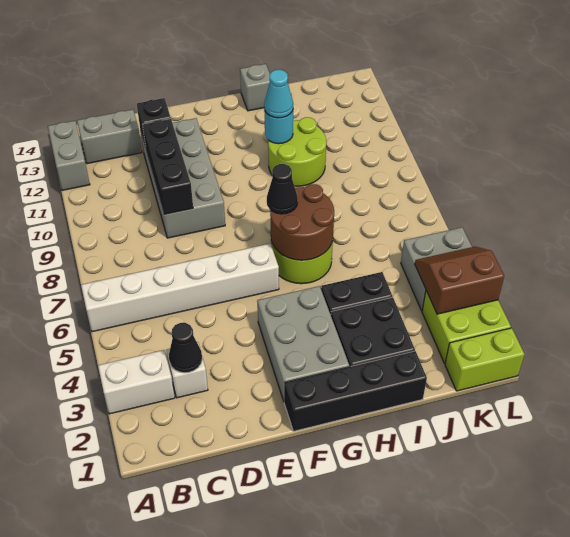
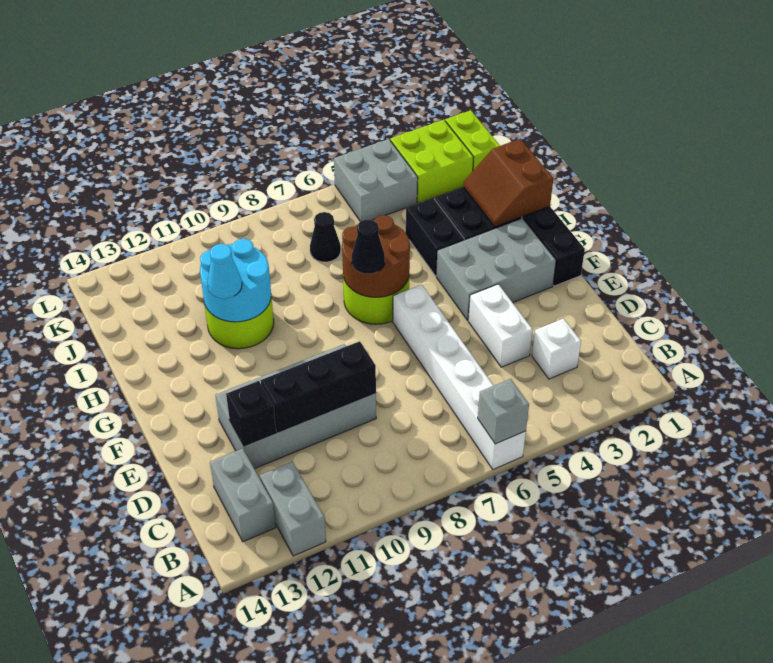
white 1x2 brick [98,350,175,414] -> white 1x2 brick moved to [468,284,533,367]
grey 1x2 brick [48,121,90,190] -> grey 1x2 brick turned to [260,462,326,556]
black 1x1 cone [169,322,202,373] -> black 1x1 cone moved to [310,212,341,262]
cyan 1x1 round brick [264,108,293,144] -> cyan 2x2 round brick [200,239,271,322]
grey 1x1 brick [240,64,270,111] -> grey 1x1 brick moved to [478,379,529,444]
brown 2x2 slope [415,247,504,314] -> brown 2x2 slope moved to [463,139,553,227]

